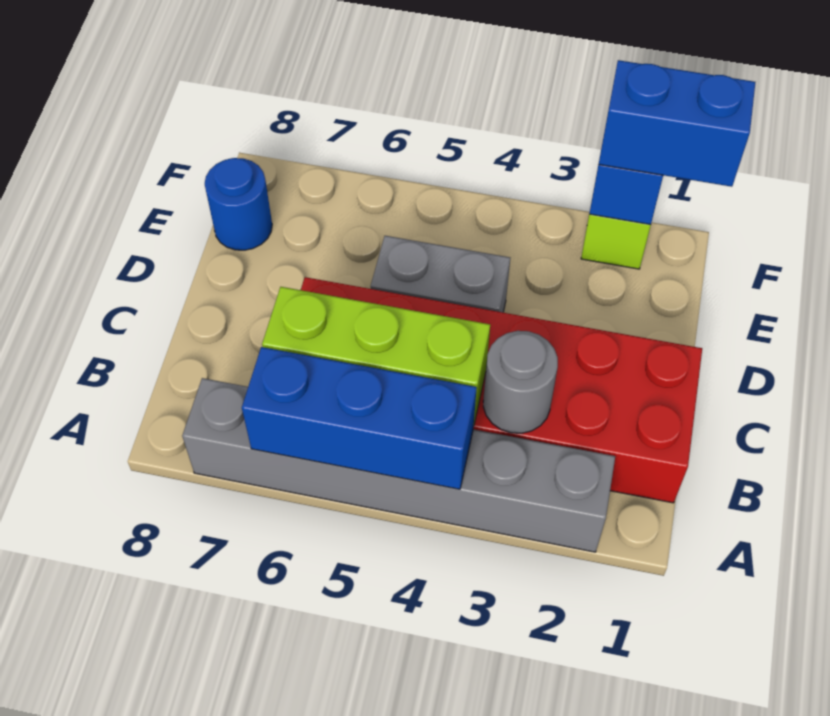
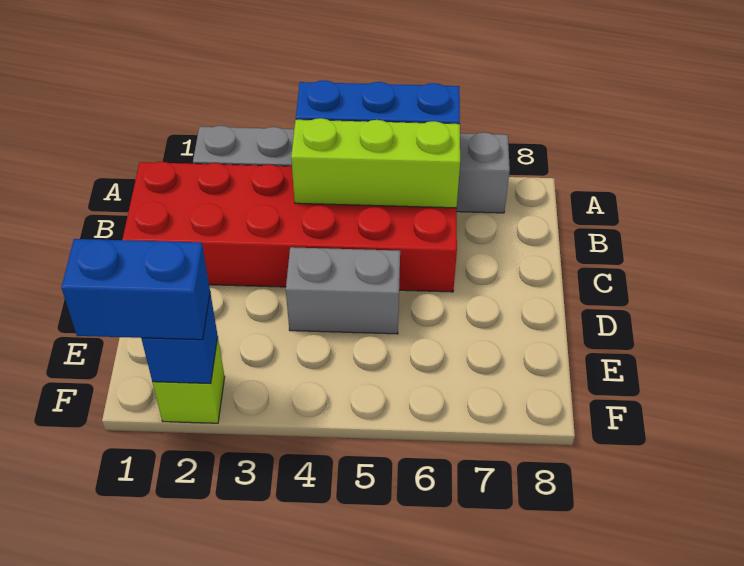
grey 1x1 round brick [483,331,558,433] -> none
blue 1x1 round brick [205,158,272,250] -> none

